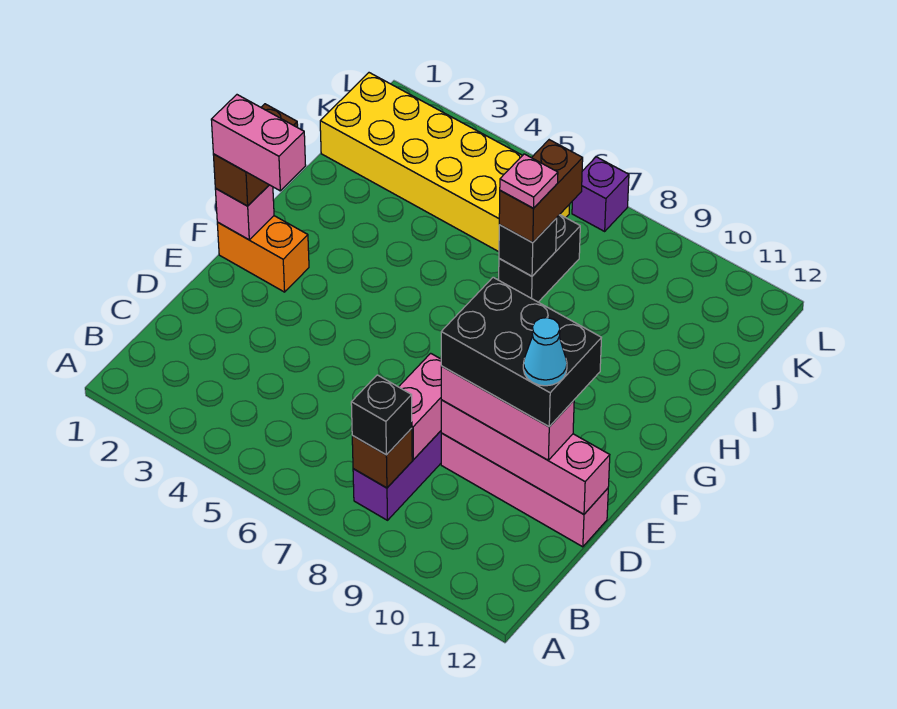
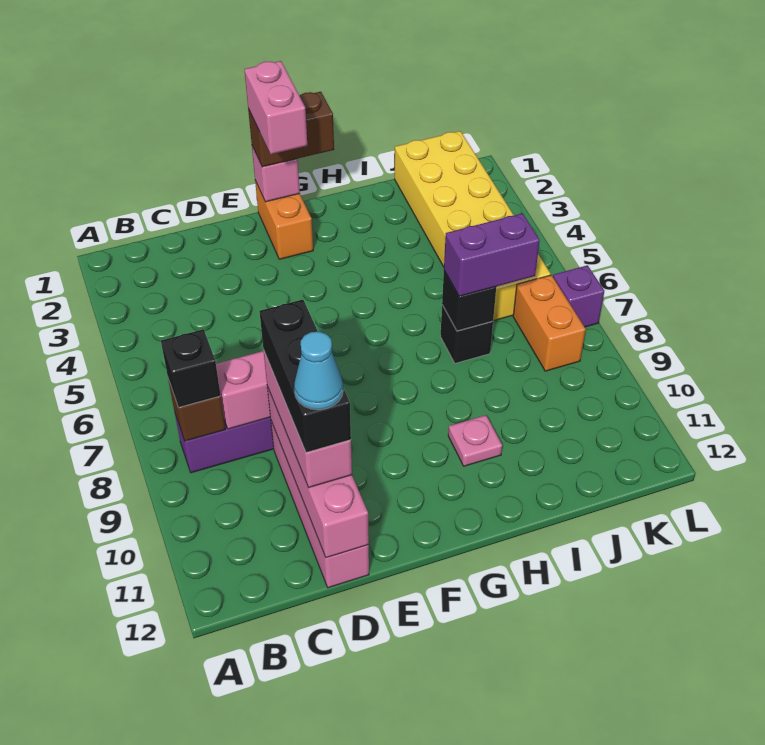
black 2x3 brick [441,277,601,427] -> black 1x3 brick [260,300,351,453]
black 1x2 brick [499,215,580,302] -> black 1x1 brick [440,305,493,363]
brown 1x2 brick [499,140,583,243] -> purple 1x2 brick [444,213,540,296]
pink 1x1 plate [500,154,558,208] -> pink 1x1 plate moved to [448,415,502,466]
none -> orange 1x2 brick [513,275,586,371]

